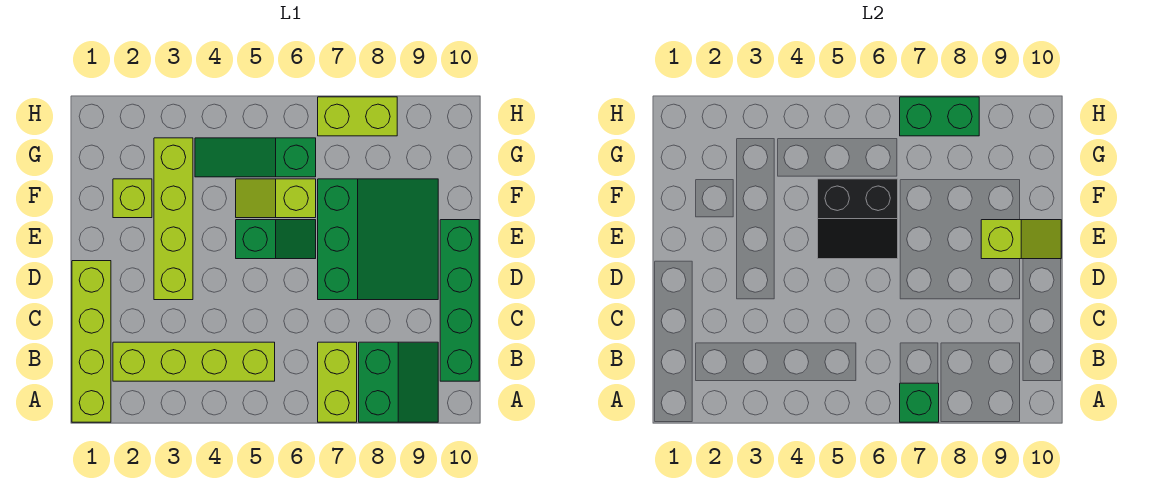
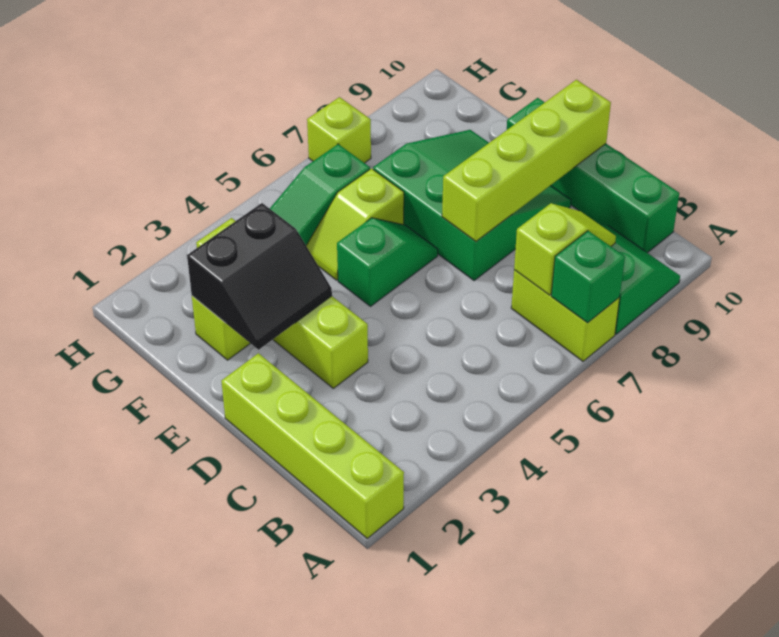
lime 1x4 brick [113,342,275,381] -> lime 1x4 brick moved to [442,80,611,241]
black 2x2 slope [818,179,898,259] -> black 2x2 slope moved to [187,203,332,350]
lime 1x2 slope [981,220,1061,259] -> lime 1x2 slope moved to [514,203,616,295]
lime 1x2 brick [318,97,397,136] -> lime 1x1 brick [307,97,371,163]
green 1x2 brick [900,97,979,136] -> none

